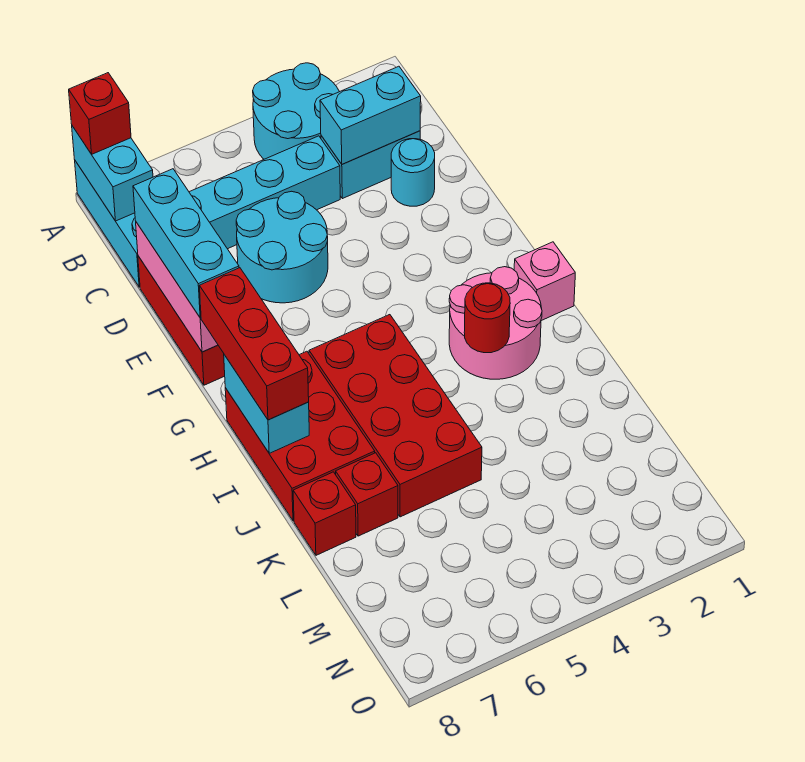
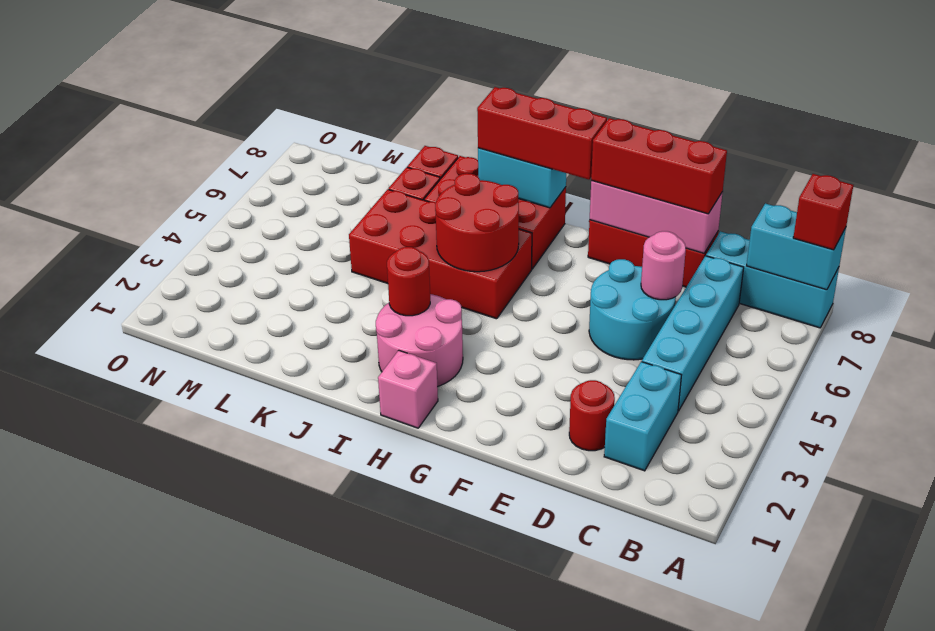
cyan 2x2 round brick [253,63,339,159] -> none
cyan 1x2 brick [320,66,421,164] -> none
cyan 1x1 round brick [391,139,435,206] -> red 1x1 round brick [569,380,615,451]
none -> pink 1x1 round brick [641,231,686,300]
cyan 1x3 brick [133,169,239,318] -> red 1x3 brick [591,118,727,214]
none -> red 2x2 round brick [435,173,519,272]

